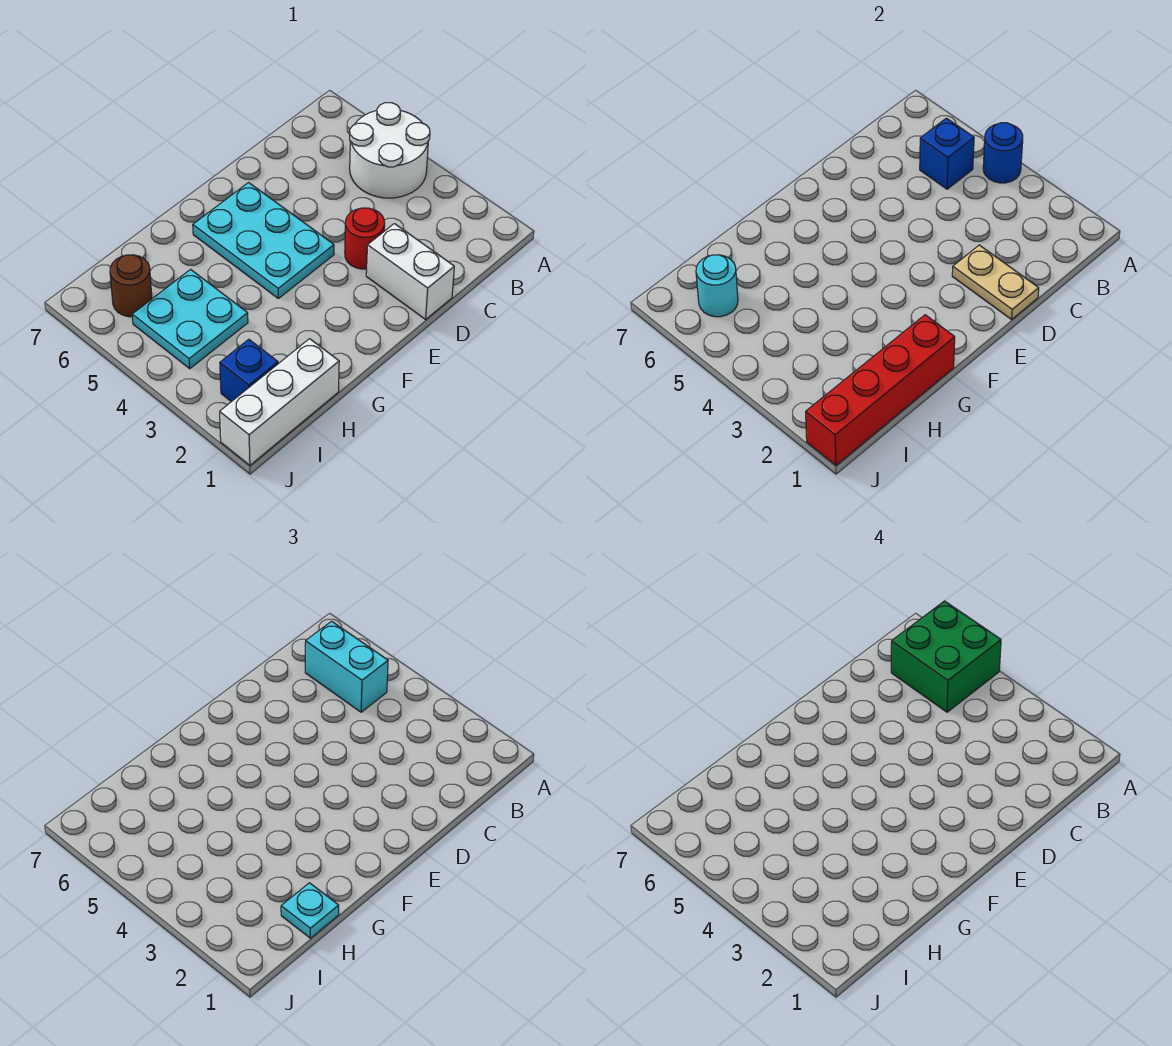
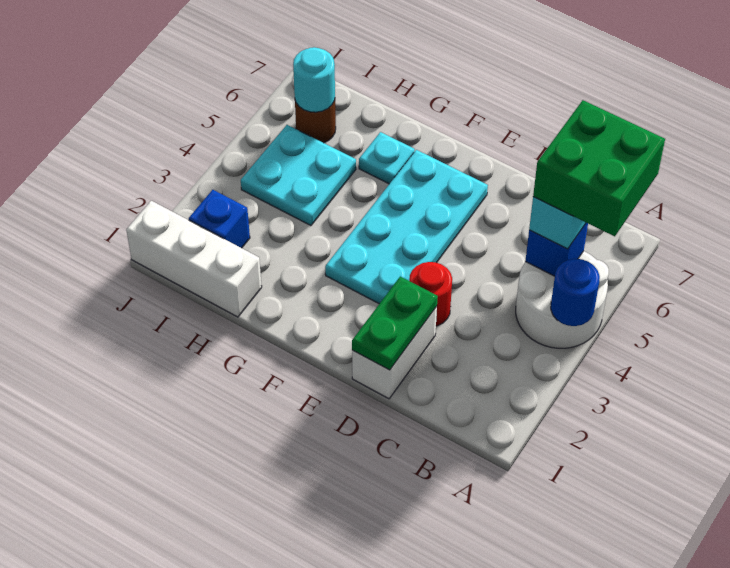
tan 1x2 plate [952,245,1039,319] -> green 1x2 plate [352,277,438,370]
cyan 2x3 plate [193,183,334,298] -> cyan 2x4 plate [325,150,488,304]
red 1x4 brick [806,315,955,465] -> none
cyan 1x1 plate [281,883,339,938] -> cyan 1x1 plate moved to [359,132,415,184]

